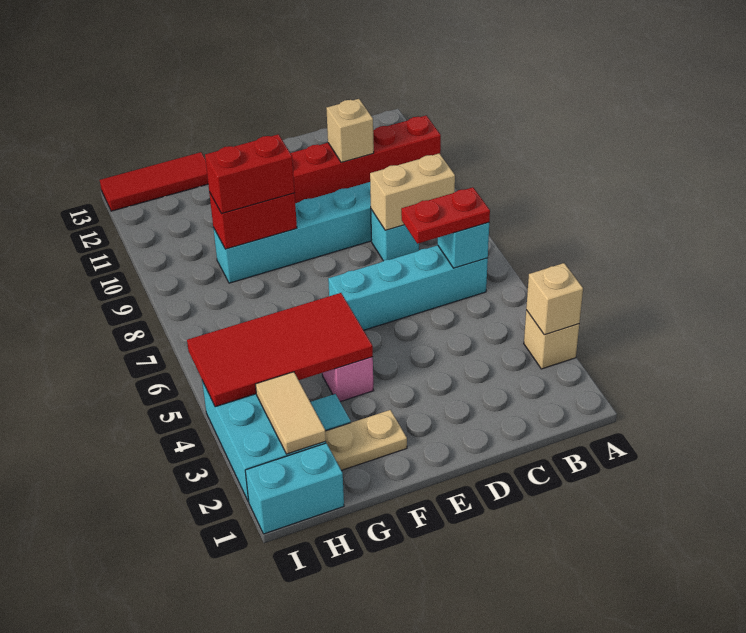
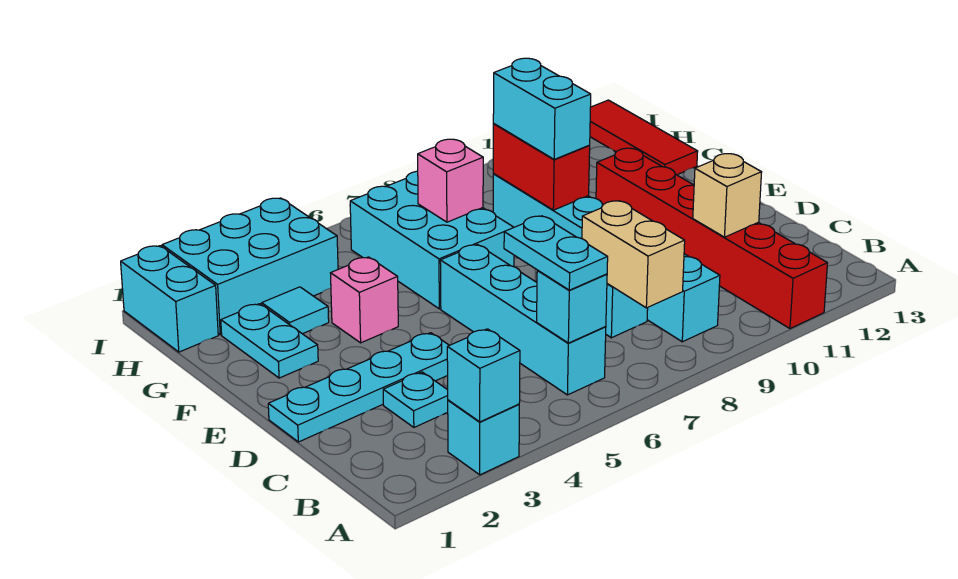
tan 1x1 brick [524,310,579,369] -> cyan 1x1 brick [448,400,519,475]
tan 1x1 brick [526,263,583,335] -> cyan 1x1 brick [447,329,520,422]
red 1x2 plate [401,187,490,244] -> cyan 1x2 plate [504,216,608,290]
none -> cyan 1x1 plate [383,372,448,427]
none -> cyan 1x4 plate [268,333,449,442]
tan 1x2 plate [325,410,407,471] -> cyan 1x2 plate [221,304,318,378]
red 2x4 tile [187,293,373,407] -> none
none -> cyan 2x3 brick [350,171,514,309]
red 1x2 brick [205,134,295,214] -> cyan 1x2 brick [493,58,591,159]
none -> pink 1x1 brick [418,139,483,222]
tan 1x2 tile [256,372,326,454] -> none

